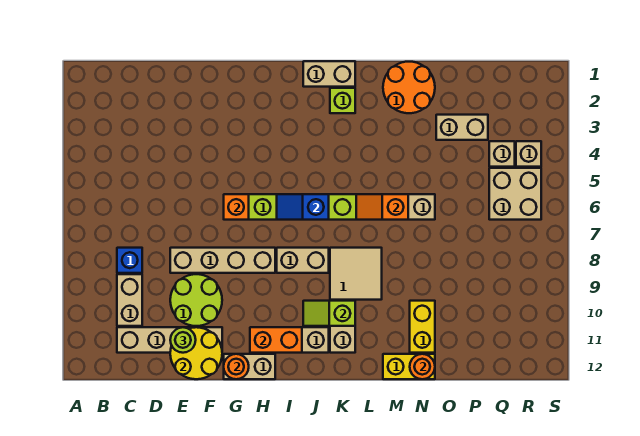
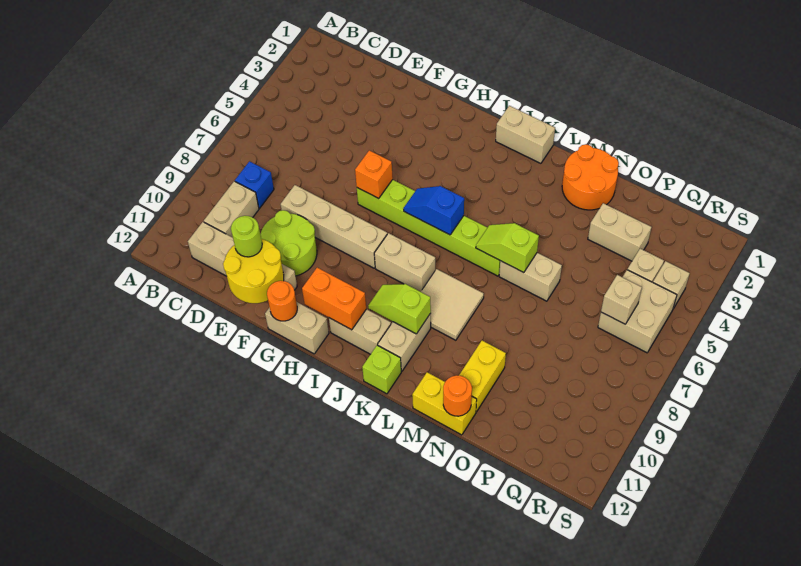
lime 1x1 brick [330,88,355,113] -> lime 1x1 brick moved to [362,345,401,394]
orange 1x2 slope [356,194,408,220] -> lime 1x2 slope [476,223,539,273]
none -> tan 1x1 brick [601,275,642,324]

